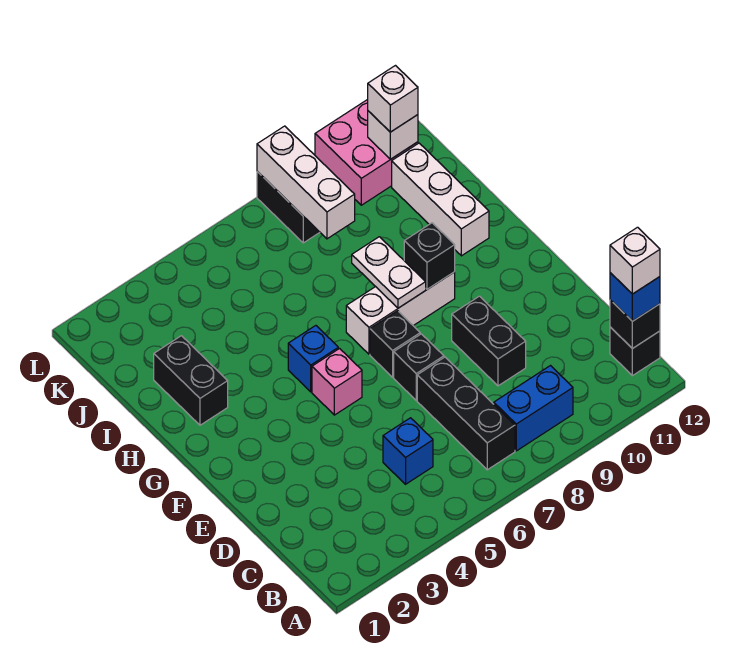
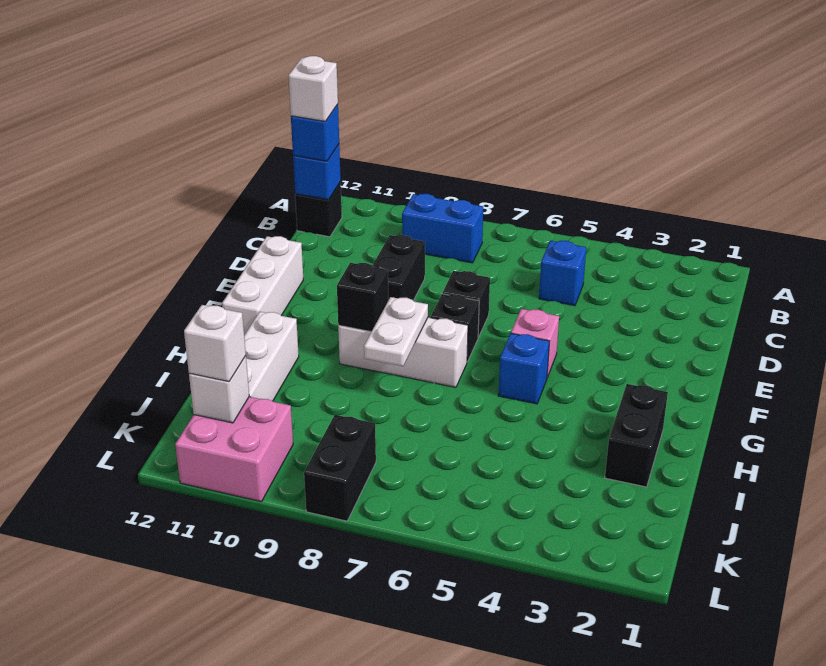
black 1x3 brick [417,357,515,470] -> none
black 1x1 brick [610,300,660,349] -> blue 1x1 brick [293,144,341,200]
white 1x3 brick [257,126,355,239] -> white 1x3 brick moved to [222,236,303,335]

